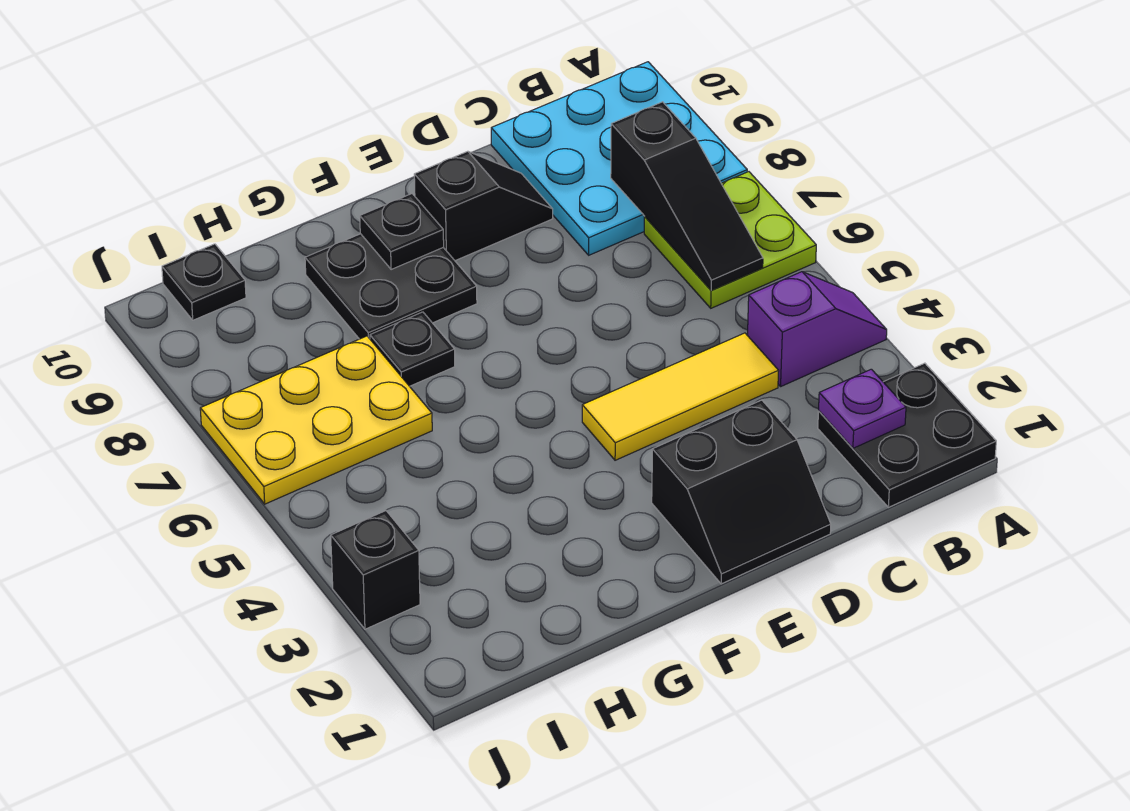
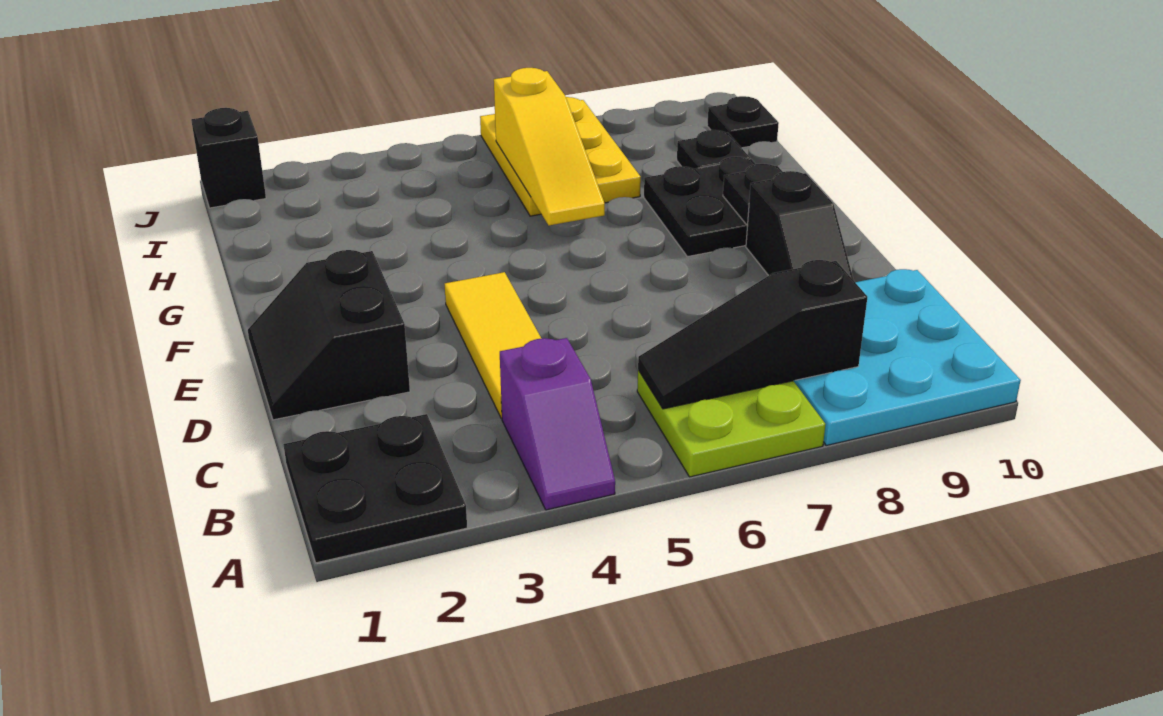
purple 1x1 plate [819,369,906,448] -> none
none -> yellow 1x3 slope [494,68,605,225]
black 1x1 plate [370,312,455,386] -> black 1x1 plate moved to [677,130,750,169]
black 1x1 brick [331,511,420,629] -> black 1x1 brick moved to [191,108,266,208]

